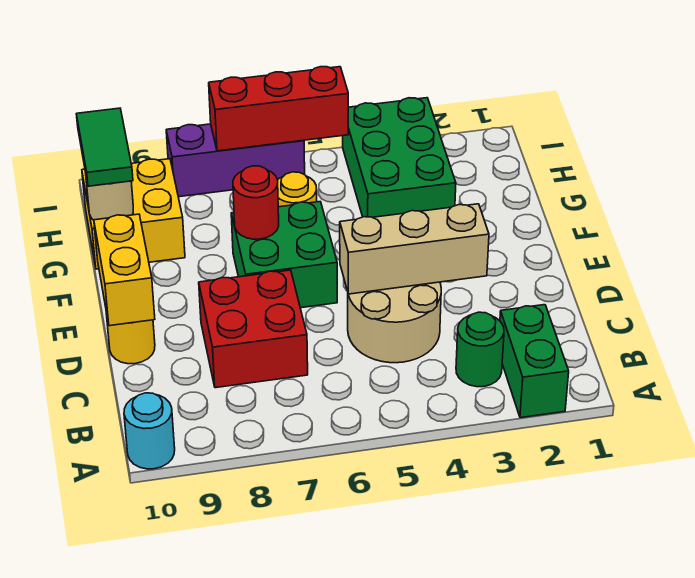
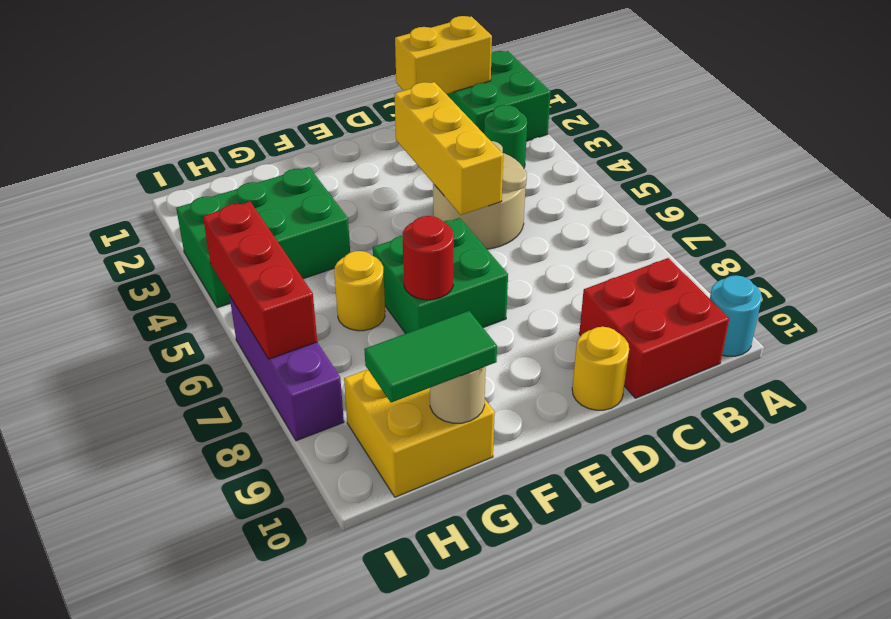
green 1x2 brick [500,305,569,418] -> green 2x2 brick [447,51,551,141]
red 2x2 brick [199,270,308,388] -> red 2x2 brick moved to [579,258,729,398]
tan 1x3 brick [340,204,489,294] -> yellow 1x3 brick [395,82,503,215]
yellow 1x2 brick [94,214,155,326] -> yellow 1x2 brick moved to [395,16,492,94]

